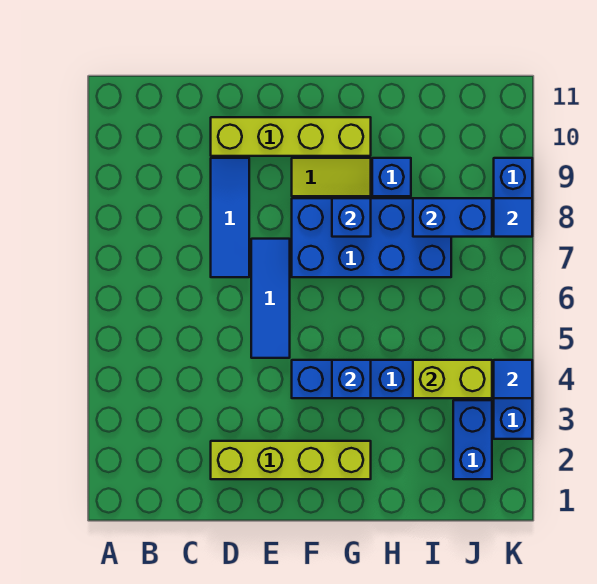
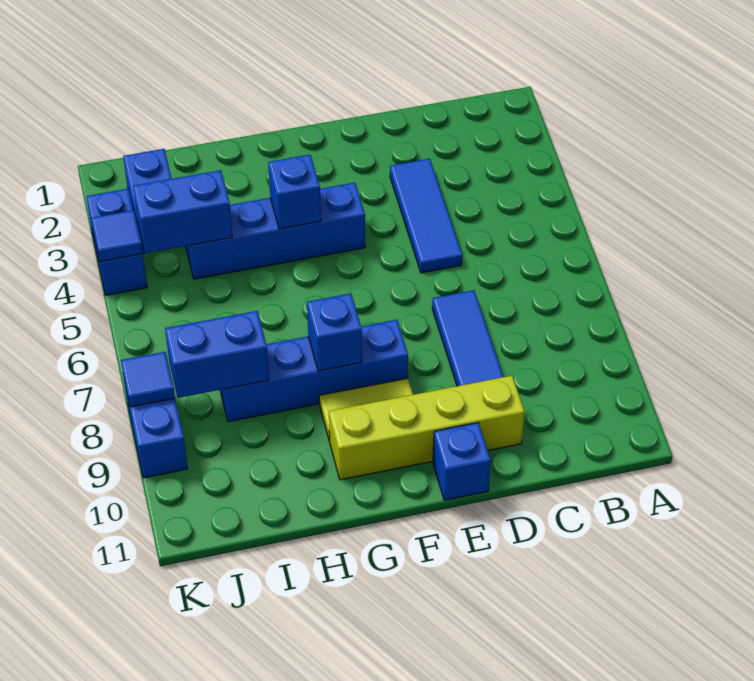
lime 1x4 brick [211,441,371,479] -> none
blue 1x3 tile [251,239,290,358] -> blue 1x3 tile moved to [390,159,462,273]
blue 2x4 brick [292,198,451,277] -> blue 1x4 brick [220,320,408,422]
blue 1x1 brick [372,158,411,196] -> blue 1x1 brick moved to [433,423,491,500]
lime 1x2 brick [413,360,492,398] -> blue 1x2 brick [133,170,232,253]

